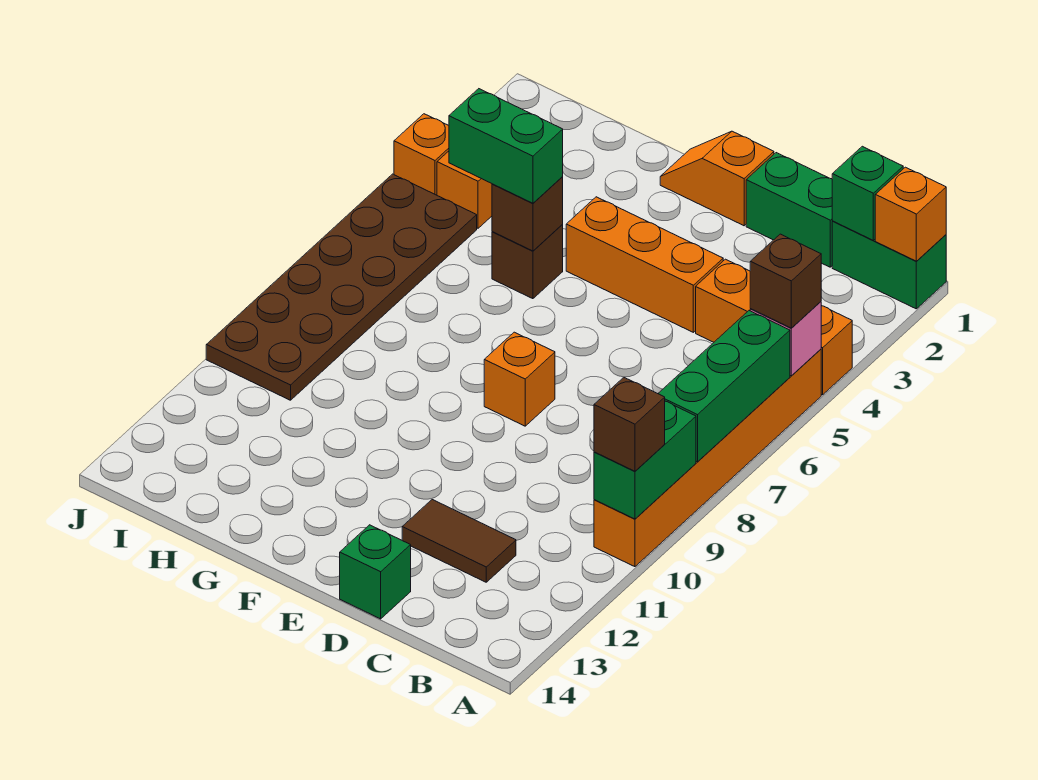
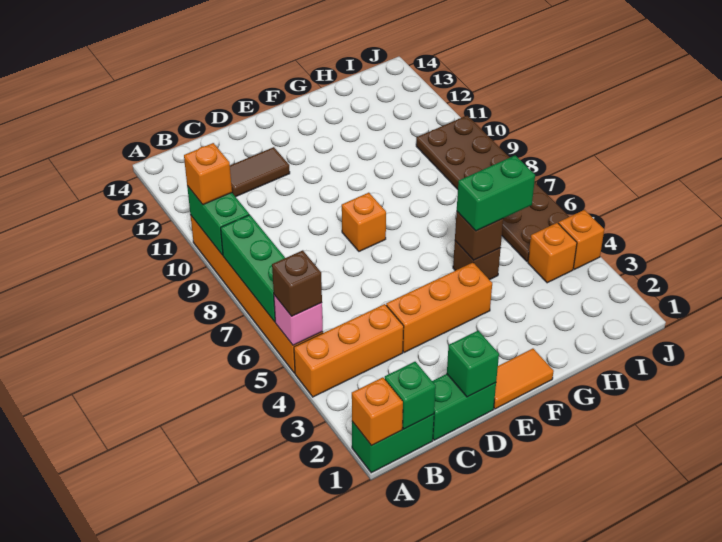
brown 1x1 brick [594,378,665,471] -> orange 1x1 brick [184,143,232,205]
green 1x1 brick [340,525,411,619] -> green 1x1 brick moved to [447,331,499,397]
orange 1x2 slope [660,131,774,226] -> orange 1x2 tile [494,349,554,409]

